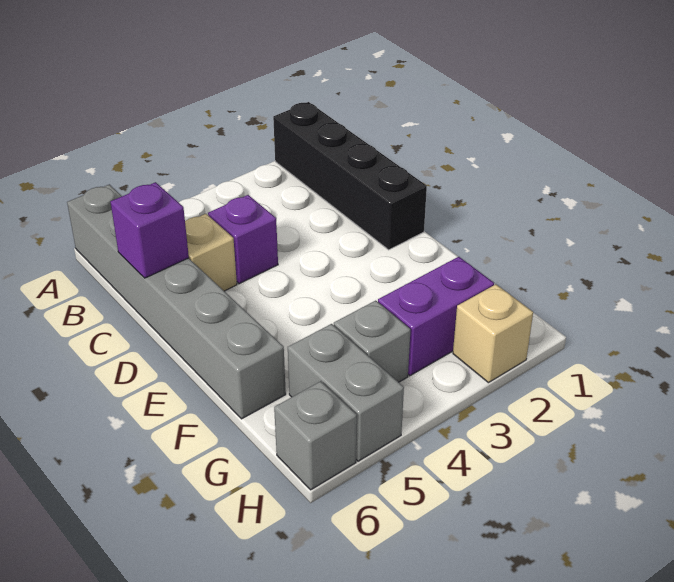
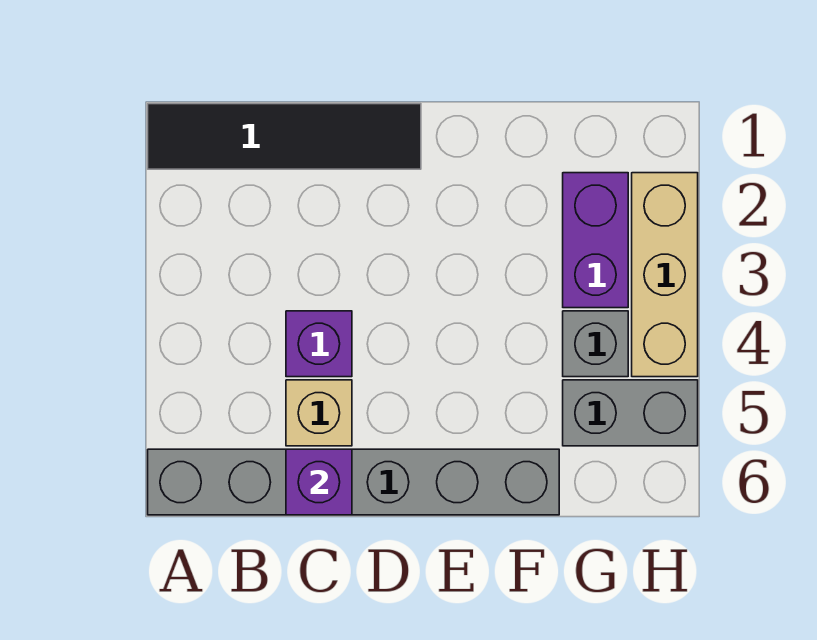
black 1x4 brick [273,102,427,250] -> black 1x4 tile [148,104,421,169]
tan 1x1 brick [453,284,533,383] -> tan 1x3 brick [632,173,698,377]
grey 1x1 brick [274,381,357,490] -> none

